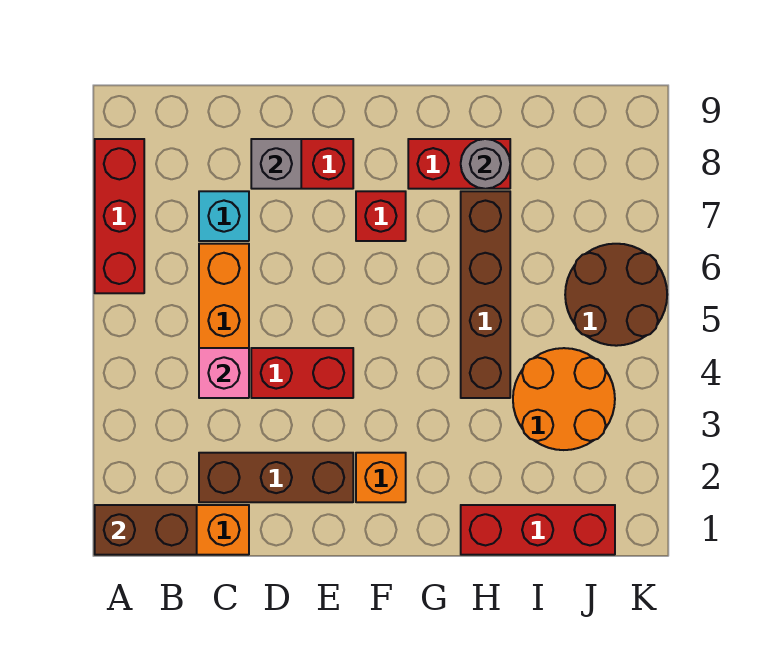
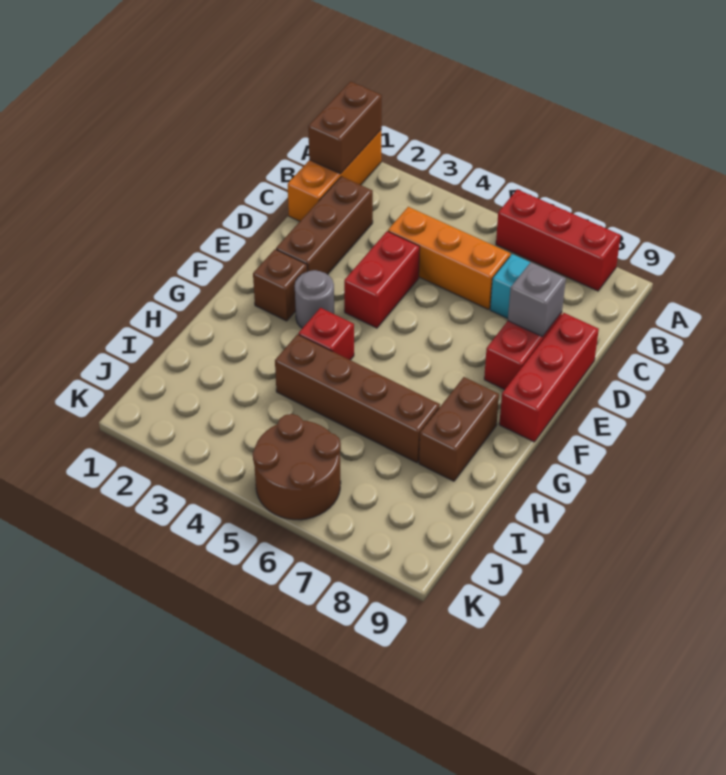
pink 1x1 brick [199,348,249,398] -> none
orange 1x1 brick [356,453,406,502] -> brown 1x1 brick [253,249,307,321]
red 1x1 brick [356,191,406,241] -> red 1x1 brick moved to [298,308,354,360]
red 1x2 brick [408,139,510,189] -> brown 1x2 brick [419,377,499,481]
red 1x3 brick [461,505,615,555] -> red 1x3 brick moved to [499,313,599,442]
grey 1x1 round brick [461,139,510,189] -> grey 1x1 round brick moved to [295,270,334,328]
orange 2x2 round brick [513,348,615,450] -> none

